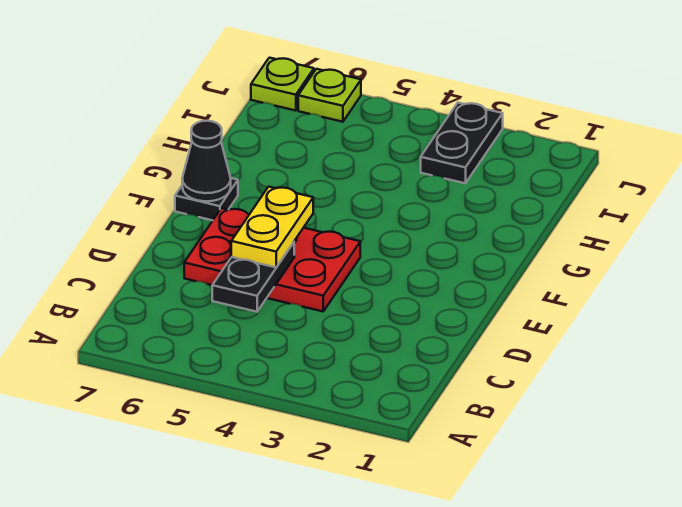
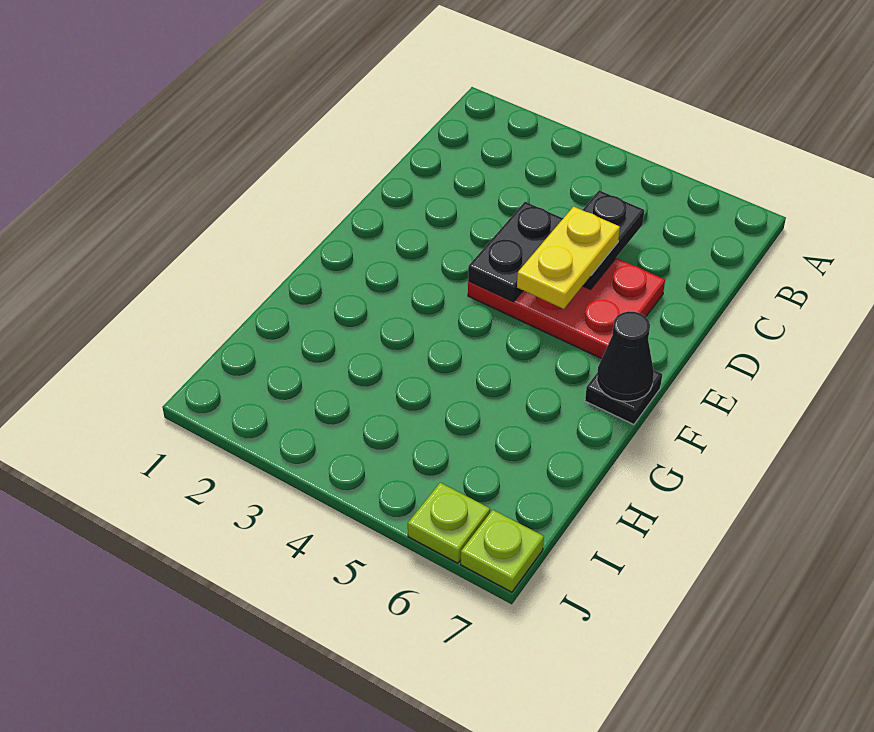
black 1x2 plate [421,103,503,183] -> black 1x2 plate moved to [468,202,563,302]

